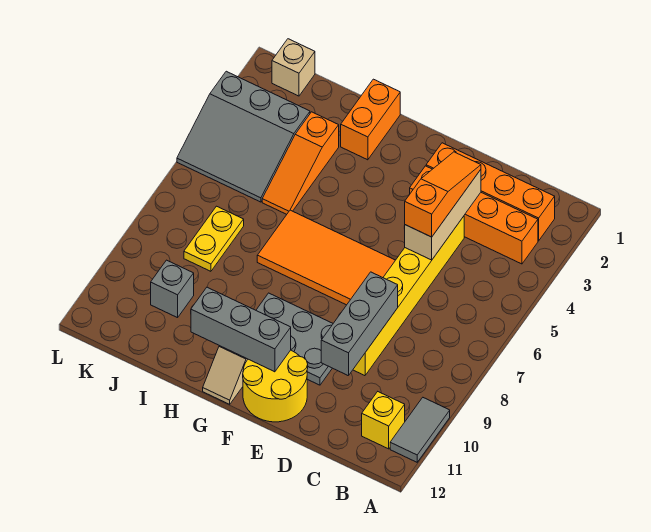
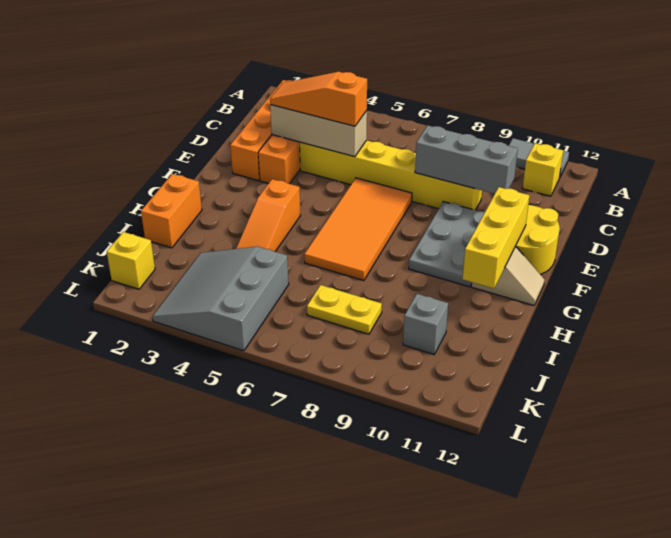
grey 1x3 brick [191,287,291,372] -> yellow 1x3 brick [463,187,530,288]
orange 1x2 brick [341,79,400,160] -> orange 1x2 brick turned to [141,174,202,248]
orange 1x3 slope [262,112,339,214] -> orange 1x3 slope turned to [236,179,300,252]
grey 3x3 slope [177,71,310,202] -> grey 3x3 slope turned to [152,246,289,351]
tan 1x1 brick [272,39,315,96] -> yellow 1x1 brick [107,232,155,289]

